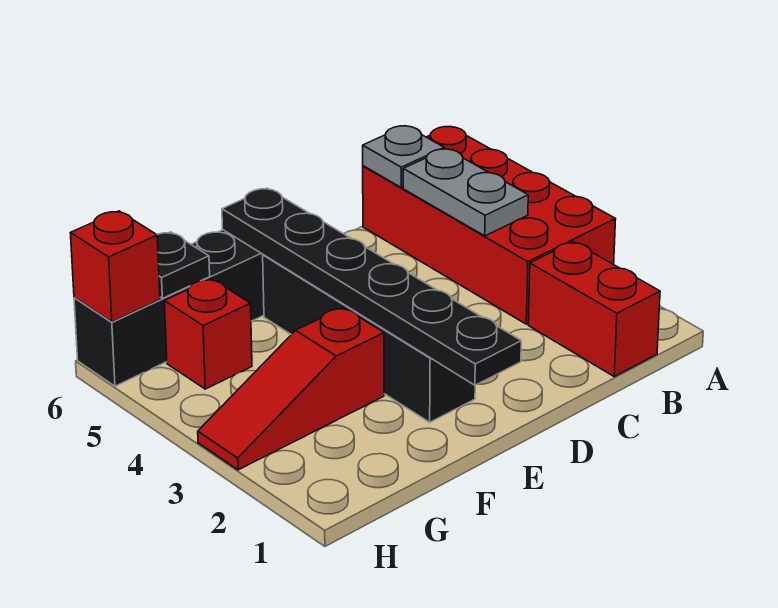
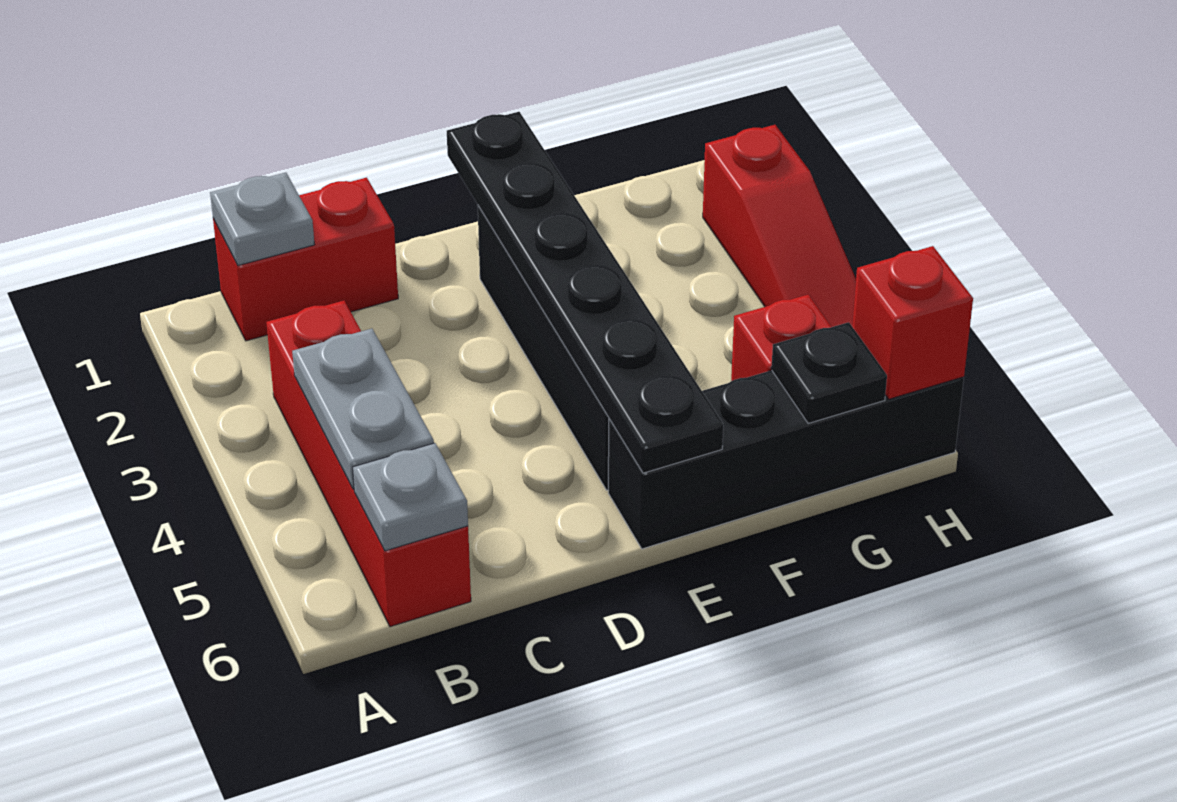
red 2x4 brick [363,127,616,324] -> red 1x4 brick [266,301,471,627]
red 1x2 brick [528,242,660,377] -> red 1x2 brick turned to [213,178,398,341]
none -> grey 1x1 plate [210,173,315,266]
red 1x3 slope [198,307,384,470] -> red 1x3 slope turned to [703,125,856,327]

